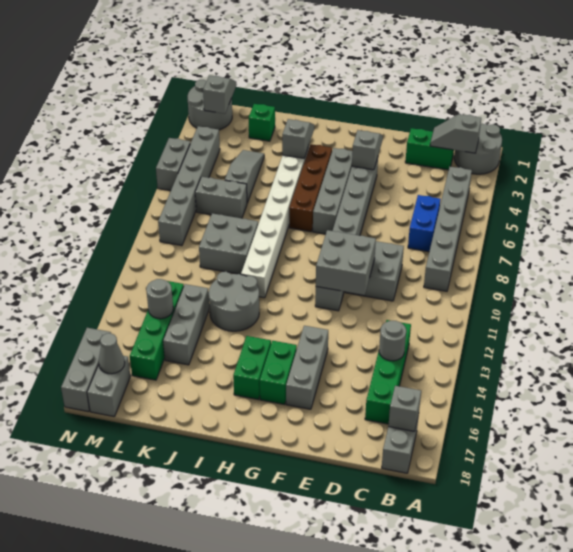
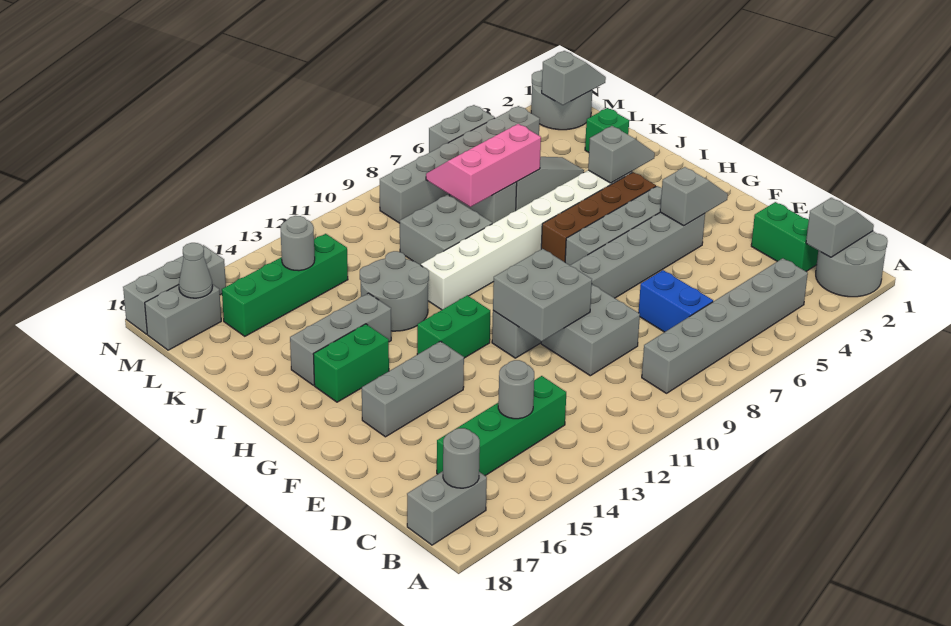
grey 1x2 slope [430,114,481,153] -> grey 1x2 slope turned to [806,198,874,257]
grey 1x1 brick [388,386,421,432] -> grey 1x1 round brick [443,428,480,488]
blue 1x2 brick [408,195,441,252] -> blue 1x2 brick turned to [639,270,713,332]
green 1x2 brick [260,341,297,404] -> green 1x2 brick moved to [417,295,490,358]
none -> pink 2x3 slope [426,124,541,207]
grey 1x3 brick [163,284,209,365] -> grey 1x3 brick moved to [290,293,391,385]

